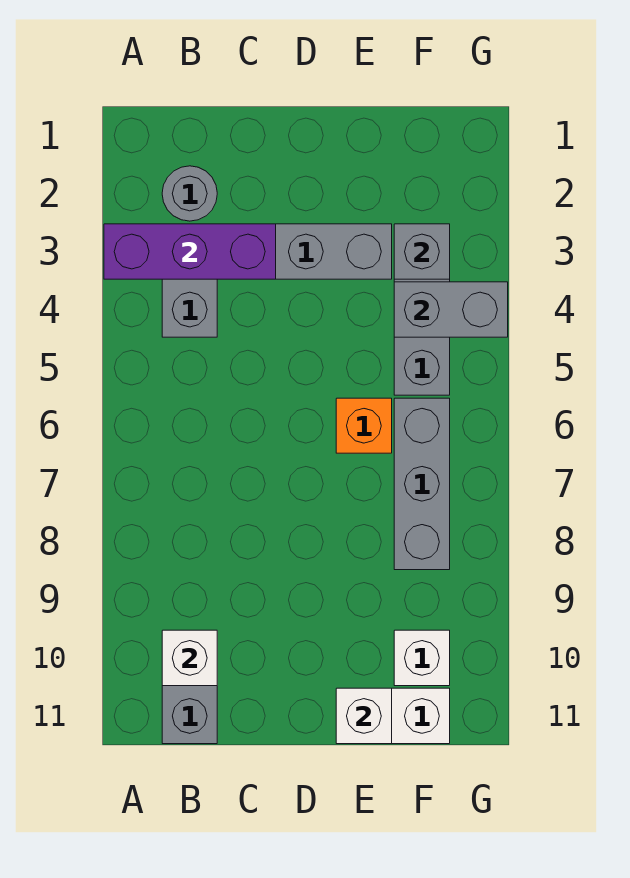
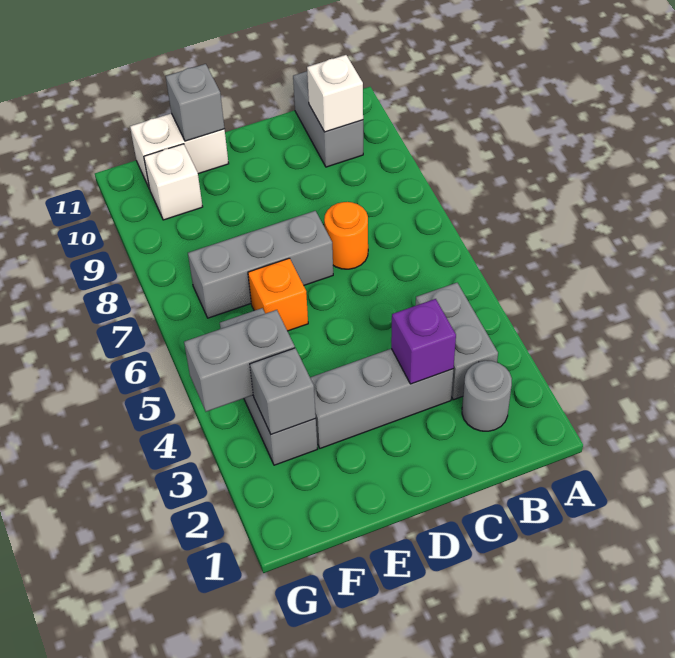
purple 1x3 brick [104,224,276,279] -> purple 1x1 brick [391,299,456,384]
none -> orange 1x1 round brick [324,202,368,269]
white 1x1 brick [336,688,392,744] -> grey 1x1 brick [166,64,224,141]
grey 1x3 brick [394,398,450,570] -> grey 1x3 brick turned to [188,211,333,318]

